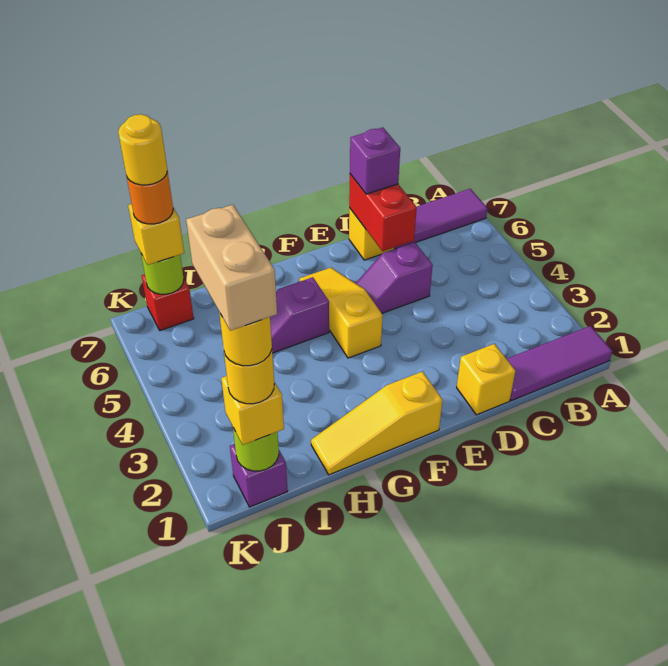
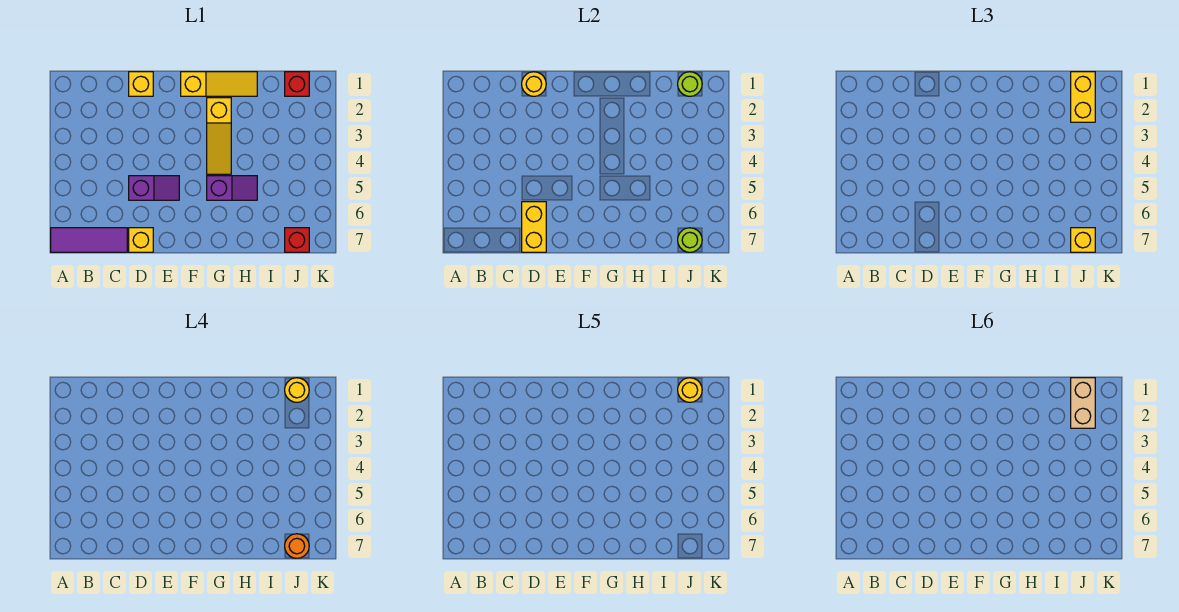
purple 1x3 tile [507,326,612,401] -> none
red 1x2 brick [349,174,417,251] -> yellow 1x2 brick [522,202,546,252]
purple 1x1 brick [350,127,400,194] -> none
yellow 1x3 slope [299,268,383,358] -> yellow 1x3 slope moved to [207,98,231,174]
purple 1x1 brick [230,444,288,507] -> red 1x1 brick [285,72,309,96]
yellow 1x1 brick [221,376,284,445] -> yellow 1x2 brick [1071,72,1095,122]
yellow 1x1 round brick [118,114,167,185] -> yellow 1x1 round brick moved to [522,72,546,96]

